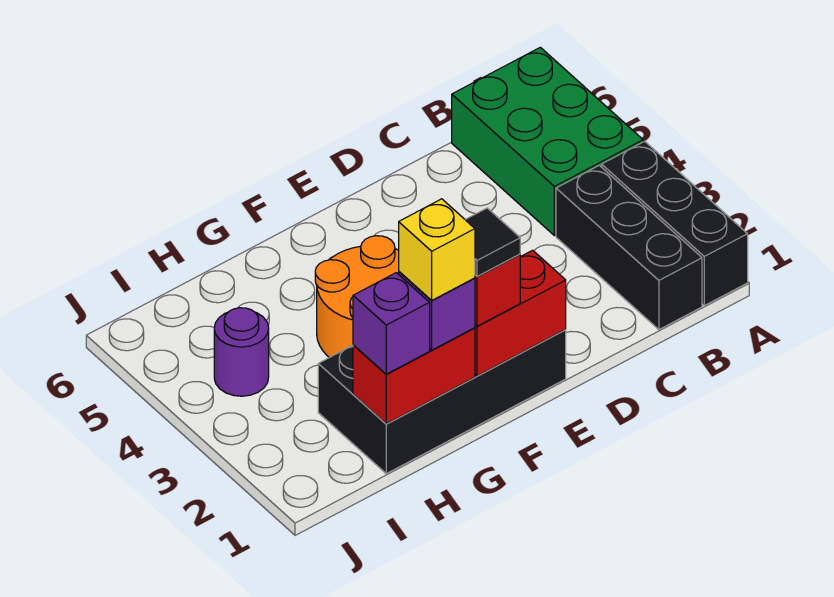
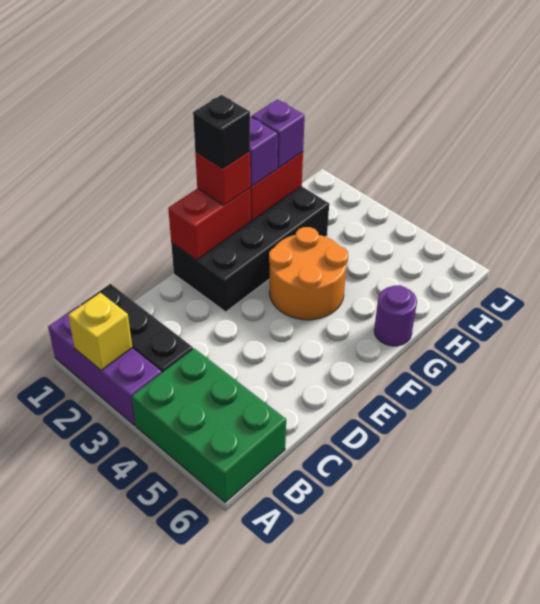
black 1x3 brick [602,141,748,306] -> purple 1x3 brick [48,306,162,425]
black 1x1 tile [465,208,520,276] -> black 1x1 brick [193,95,250,169]
yellow 1x1 brick [399,199,475,301] -> yellow 1x1 brick moved to [68,293,132,370]
purple 1x1 round brick [214,308,269,396] -> purple 1x1 round brick moved to [374,285,417,346]

